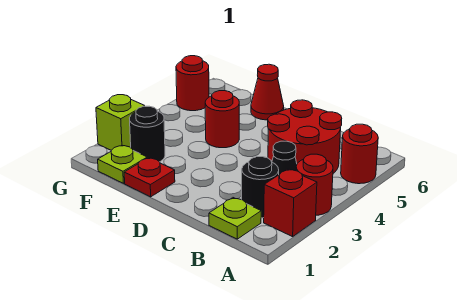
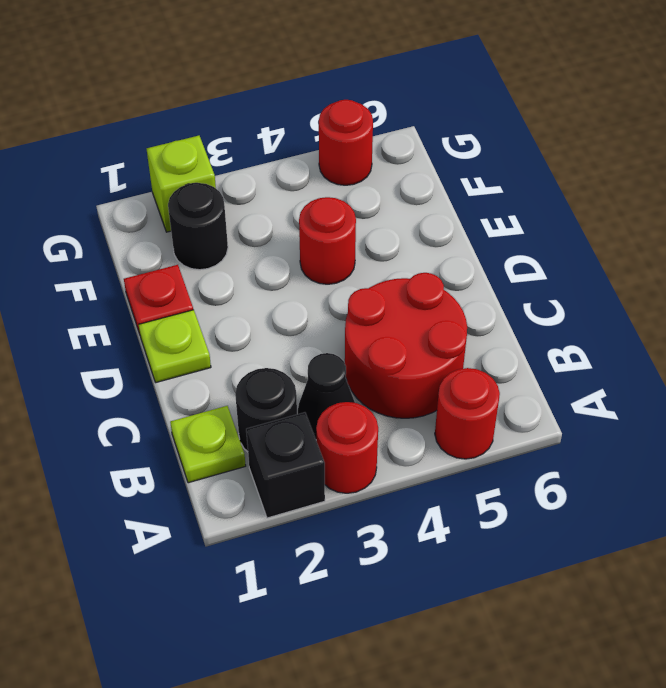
red 1x1 brick [264,169,317,237] -> black 1x1 brick [246,412,325,518]
red 1x1 cone [251,64,284,120] -> none
lime 1x1 plate [98,145,147,183] -> lime 1x1 plate moved to [139,310,211,382]

